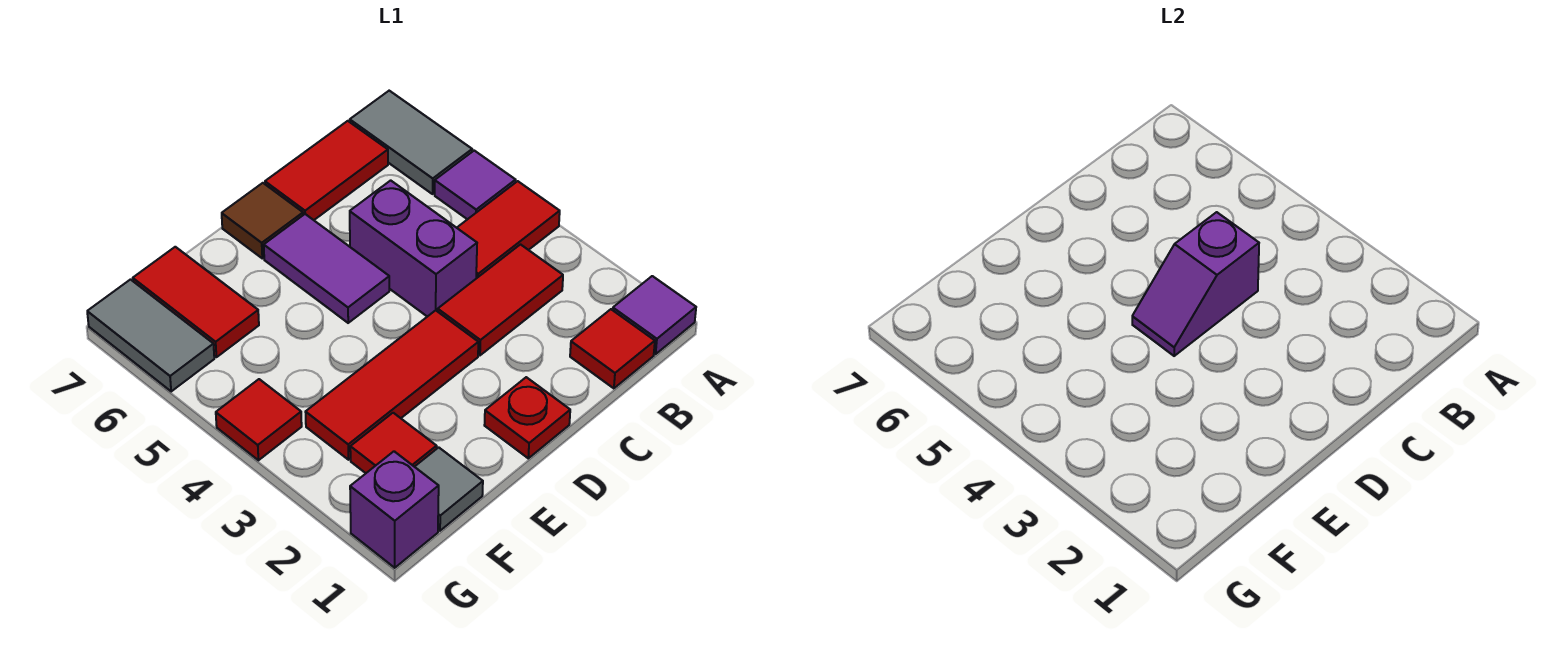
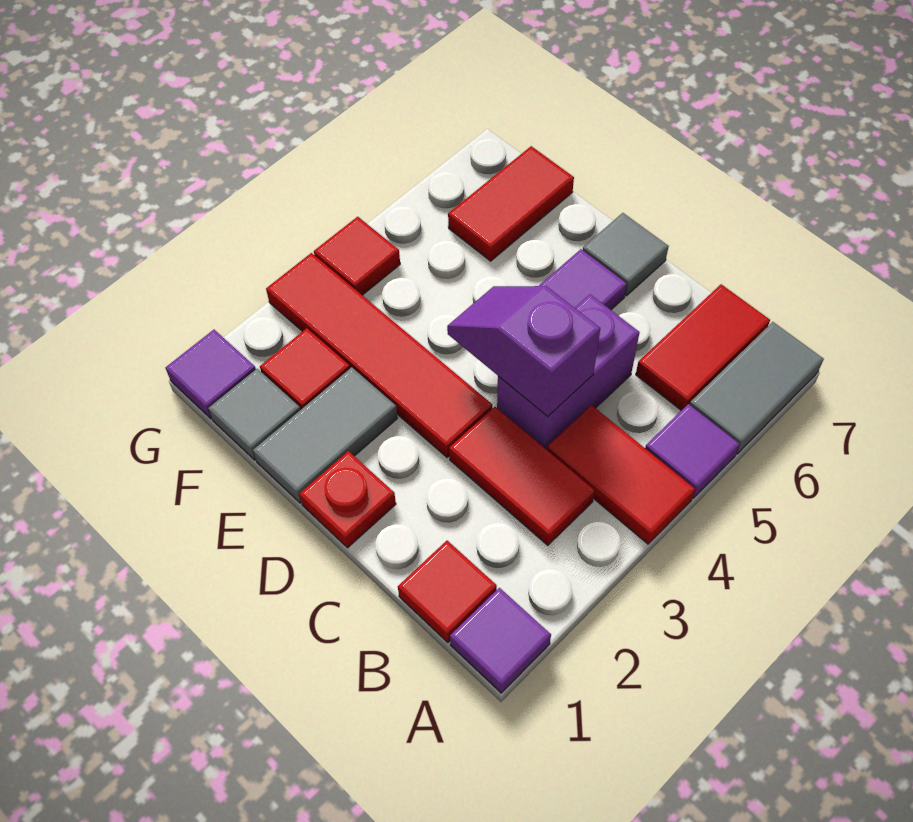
red 1x2 tile [265,121,388,220] -> red 1x2 tile turned to [636,284,770,410]
red 1x3 tile [306,310,478,460] -> red 1x4 tile [266,253,492,457]
brown 1x1 tile [222,183,303,258] -> grey 1x1 tile [583,213,669,296]
purple 1x1 brick [350,451,439,568] -> purple 1x1 tile [165,330,256,419]
grey 1x2 tile [87,280,214,391] -> grey 1x2 tile moved to [253,367,397,503]

